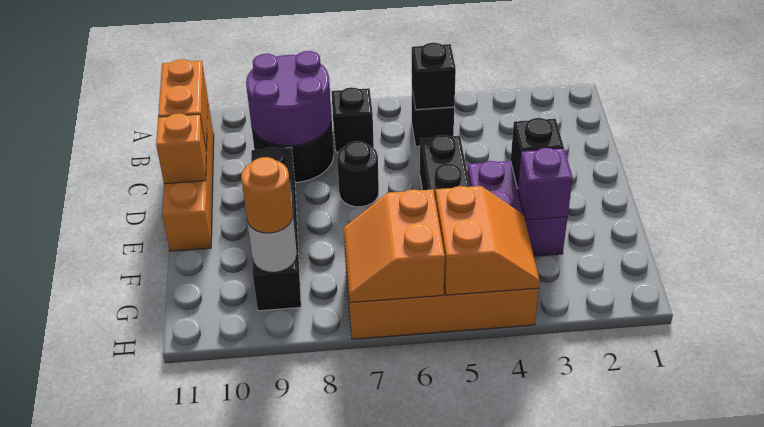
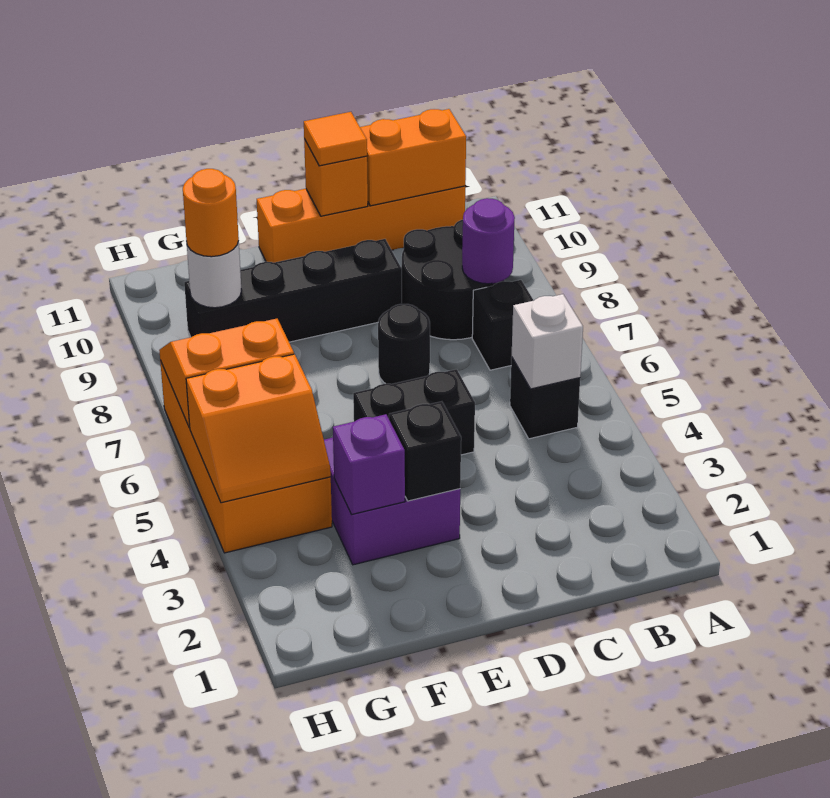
black 1x1 brick [412,43,456,110] -> white 1x1 brick [512,294,583,389]
purple 2x2 round brick [246,51,332,146] -> purple 1x1 round brick [462,198,515,284]
none -> orange 1x1 tile [304,112,367,166]

